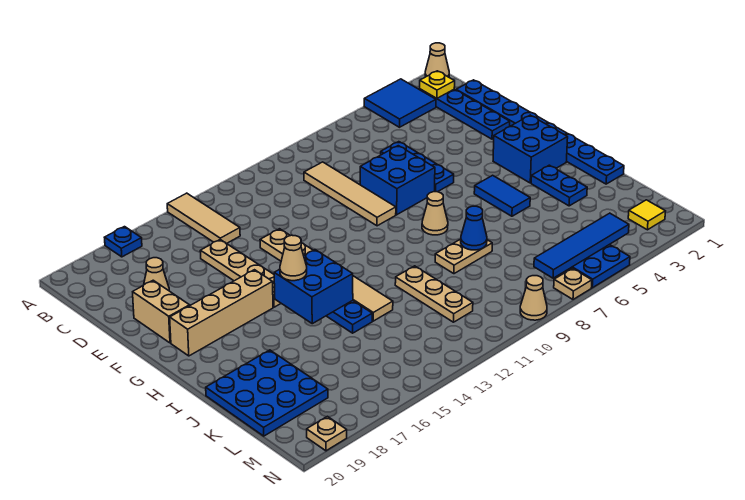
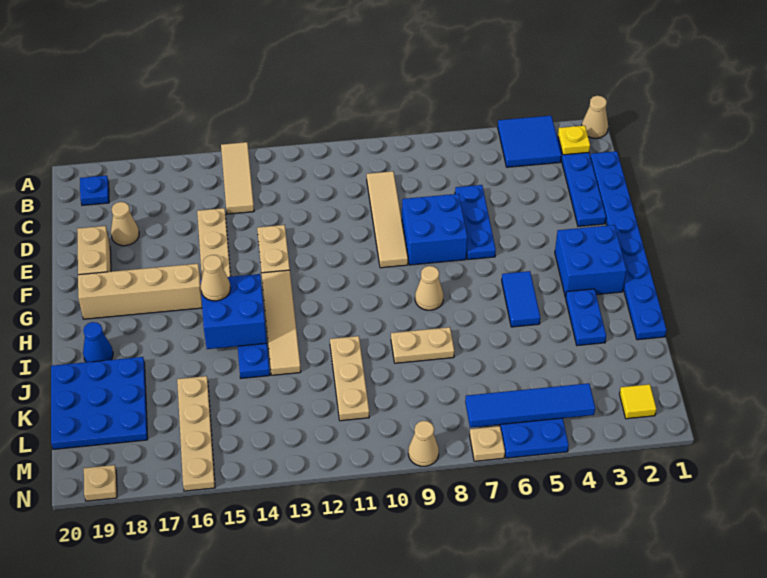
blue 1x1 plate [104,227,142,257] -> blue 1x1 plate moved to [80,175,109,205]
blue 1x1 cone [461,206,487,250] -> blue 1x1 cone moved to [83,322,113,362]
none -> tan 1x4 plate [177,376,215,491]

